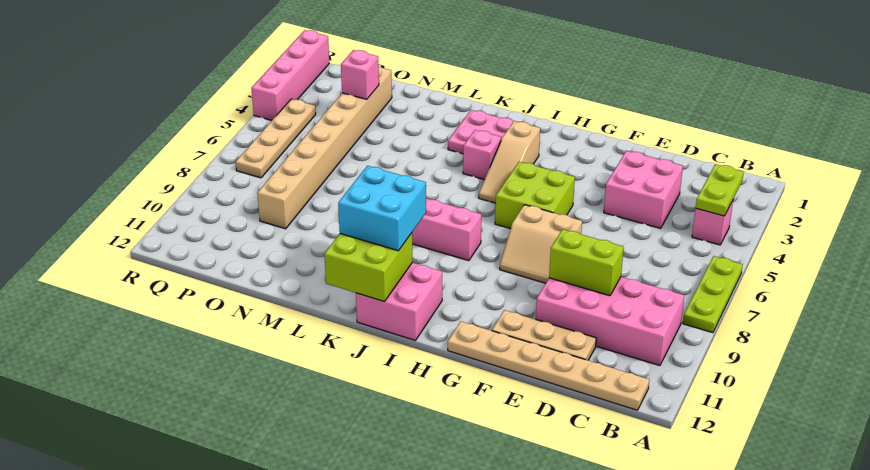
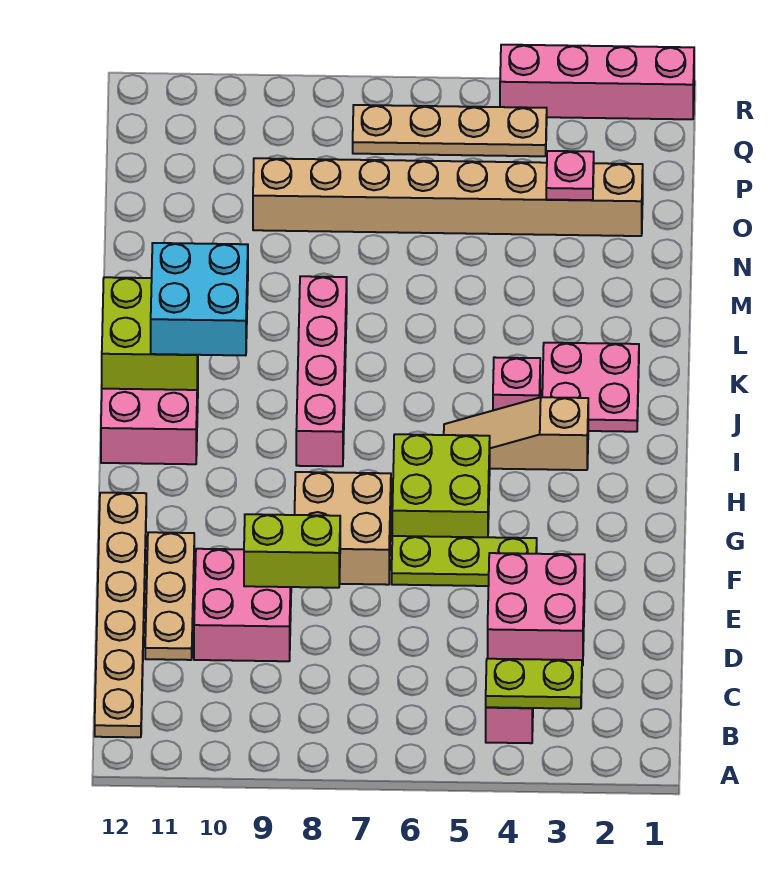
lime 1x3 plate [683,256,743,333] -> lime 1x3 plate moved to [392,536,537,586]
pink 2x4 brick [536,277,684,366] -> pink 2x2 brick [194,549,291,661]
lime 1x2 brick [549,229,624,296] -> lime 1x2 brick turned to [244,514,340,588]
tan 2x2 slope [500,205,582,283] -> tan 2x2 brick [295,472,391,585]
pink 1x1 brick [341,50,379,99] -> pink 1x1 plate [546,151,594,200]

